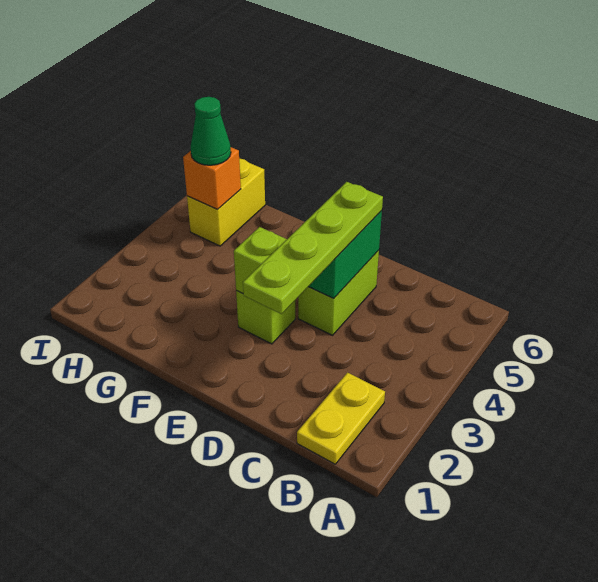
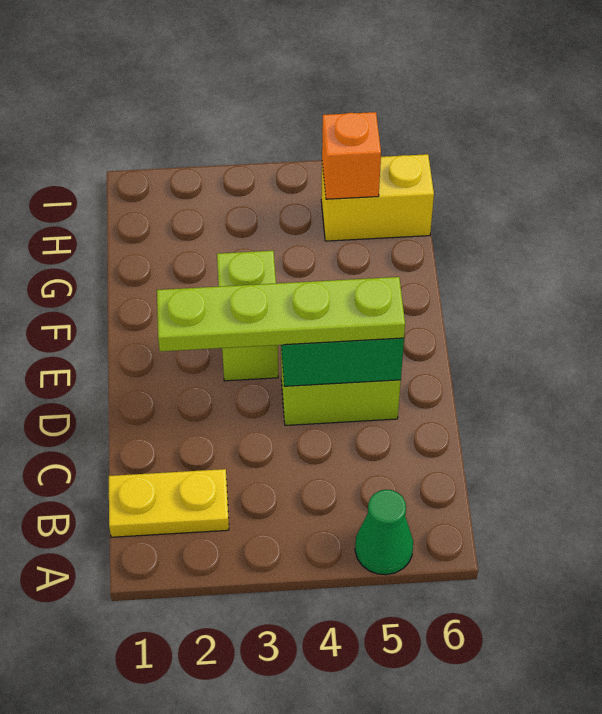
green 1x1 cone [191,97,231,165] -> green 1x1 cone moved to [355,490,413,575]

